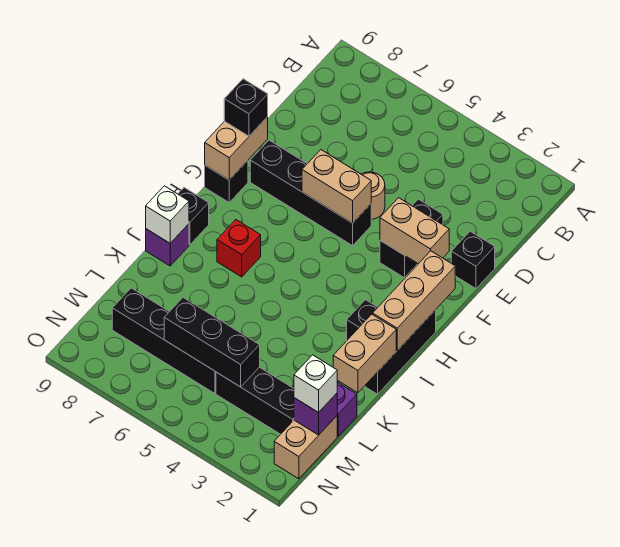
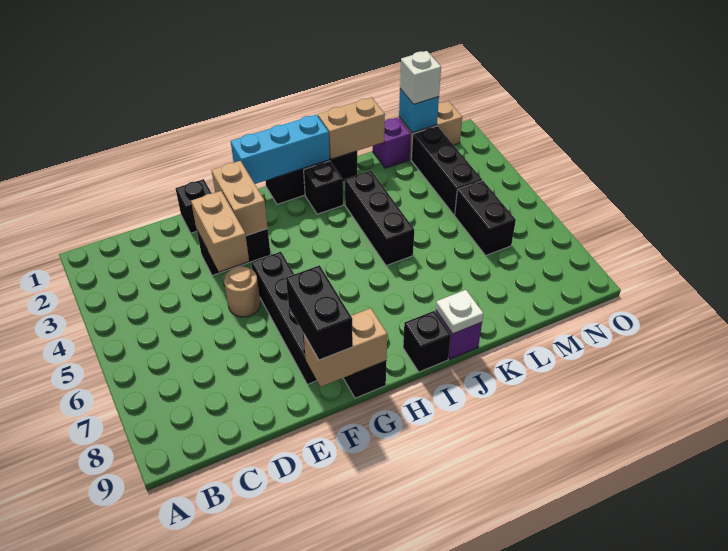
tan 1x2 brick [302,150,371,223] -> tan 1x2 brick moved to [191,191,249,271]
black 1x1 brick [224,79,268,136] -> black 1x2 brick [286,265,353,360]
tan 1x3 brick [373,251,455,351] -> cyan 1x3 brick [231,115,330,184]
red 1x1 brick [217,220,261,277] -> none
white 1x1 brick [146,186,189,243] -> white 1x1 plate [436,290,483,334]
purple 1x1 brick [294,393,337,435] -> cyan 1x1 brick [399,89,439,133]
black 1x3 brick [164,298,260,387] -> black 1x3 brick moved to [345,171,414,266]
black 1x4 brick [112,288,216,394] -> black 1x2 brick [455,181,516,255]

